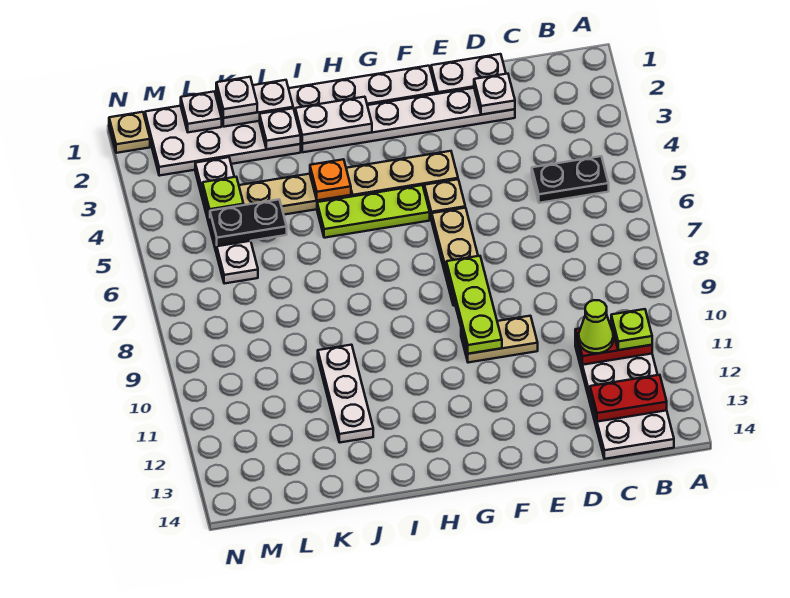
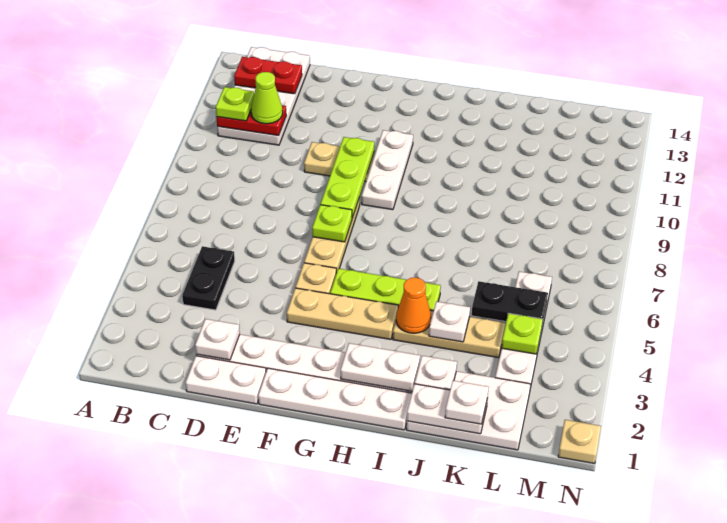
black 1x2 plate [532,156,609,203] -> black 1x2 plate turned to [182,246,235,310]
none -> lime 1x1 plate [312,205,352,242]
orange 1x1 plate [310,159,351,200] -> orange 1x1 cone [396,278,431,333]
white 2x4 plate [145,106,301,176] -> white 2x3 plate [407,371,530,450]
white 1x3 plate [318,345,373,442] -> white 1x3 plate moved to [362,130,413,210]
white 1x1 plate [181,91,222,132] -> white 1x1 plate moved to [429,302,470,342]

